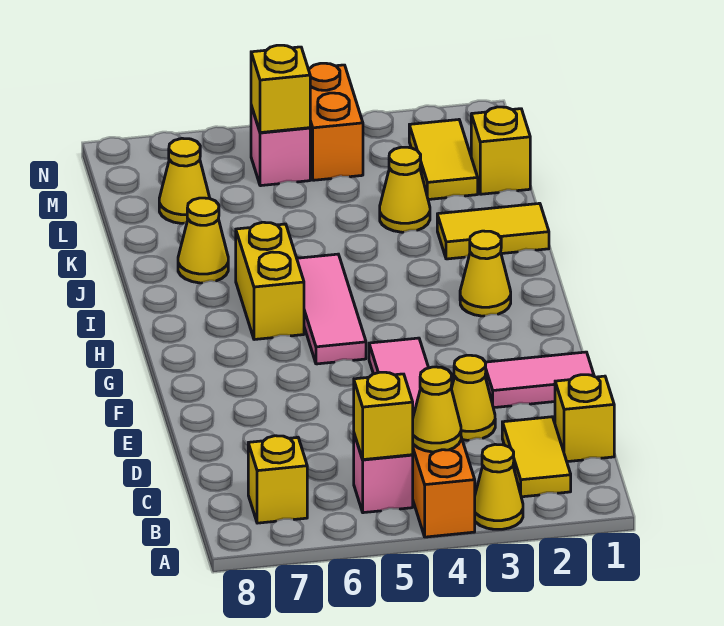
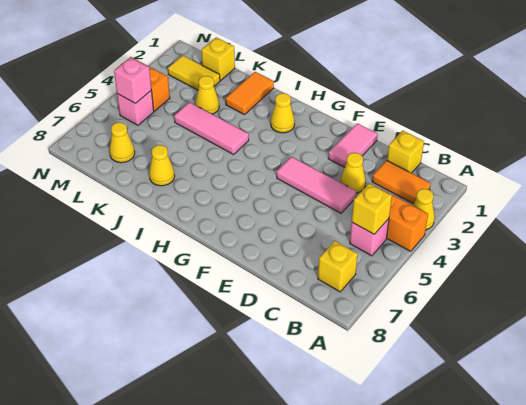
yellow 1x2 tile [502,417,571,497] -> orange 1x2 tile [372,160,431,204]
yellow 1x1 cone [413,367,461,452] -> none
pink 1x3 tile [297,254,366,364] -> pink 1x3 tile moved to [174,102,249,155]
yellow 1x2 brick [236,222,304,340] -> none
yellow 1x2 tile [437,203,549,259] -> orange 1x2 tile [226,72,274,115]
yellow 1x1 brick [251,45,310,133] -> pink 1x1 brick [114,57,151,104]

